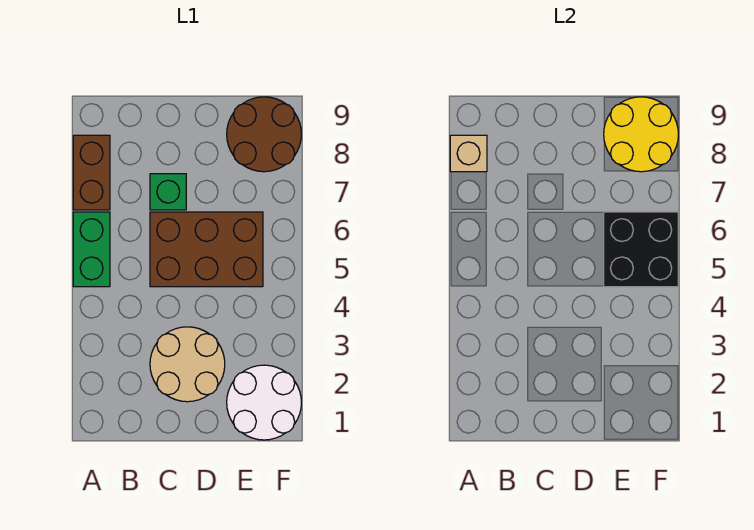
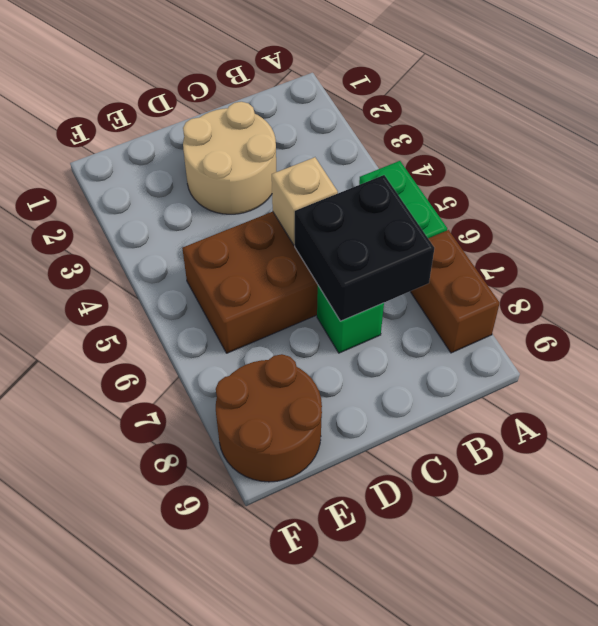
tan 1x1 brick [450,135,487,172] -> tan 1x1 brick moved to [272,157,338,245]
white 2x2 round brick [227,365,301,440] -> none
black 2x2 brick [604,212,678,287] -> black 2x2 brick moved to [295,175,434,321]
yellow 2x2 round brick [604,97,678,172] -> none

